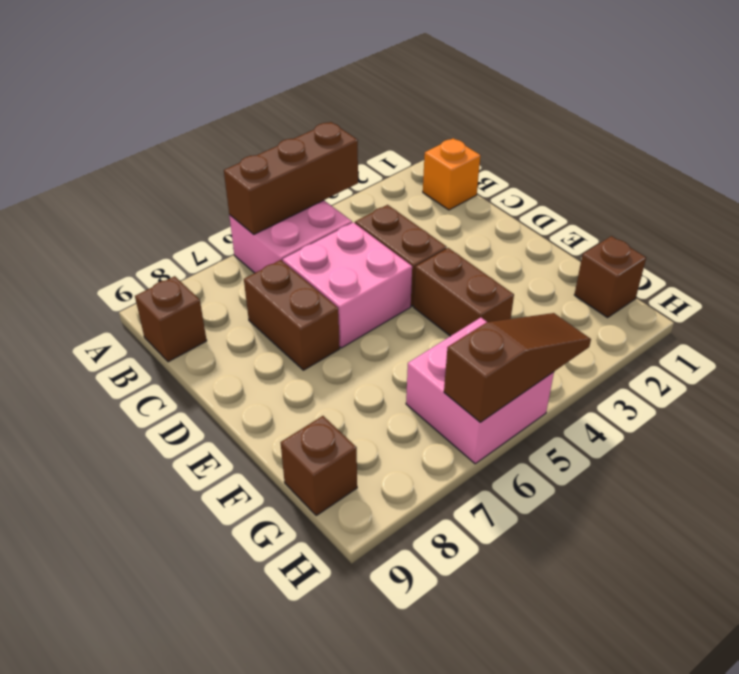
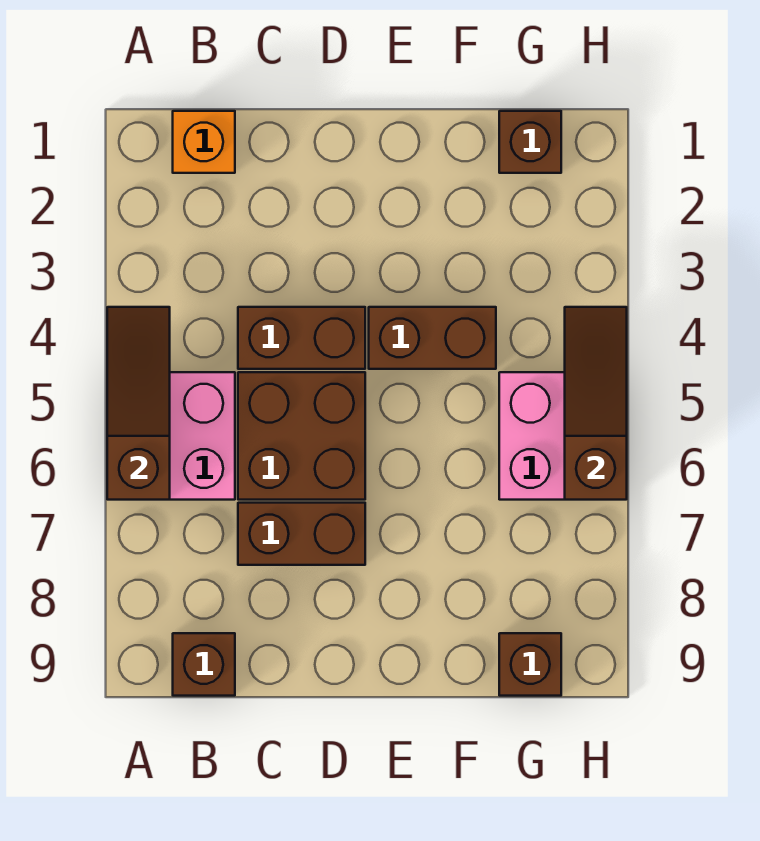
brown 1x3 brick [224,122,358,234] -> brown 1x3 slope [107,307,170,500]
pink 2x2 brick [283,222,412,348] -> brown 2x2 brick [238,372,365,500]

